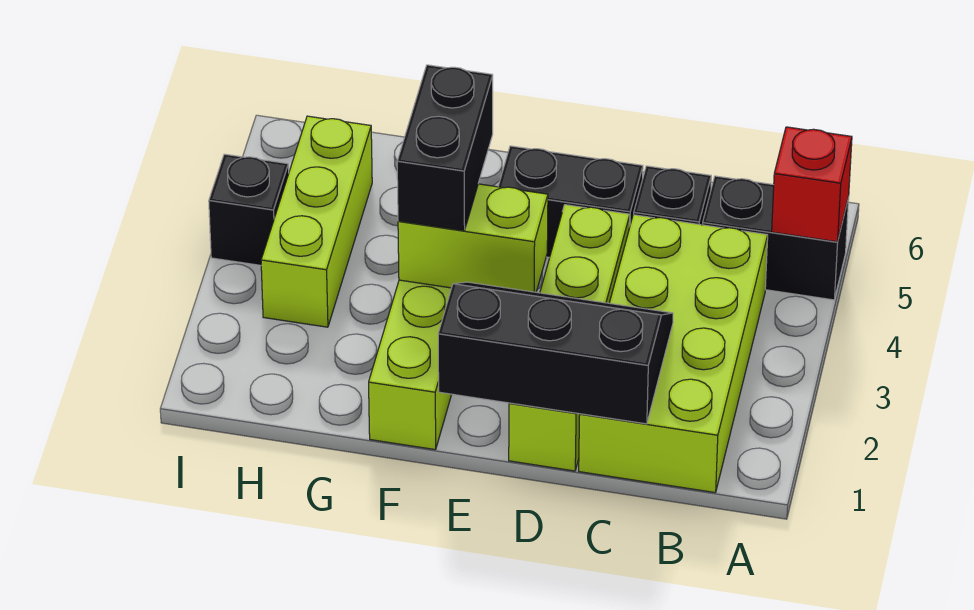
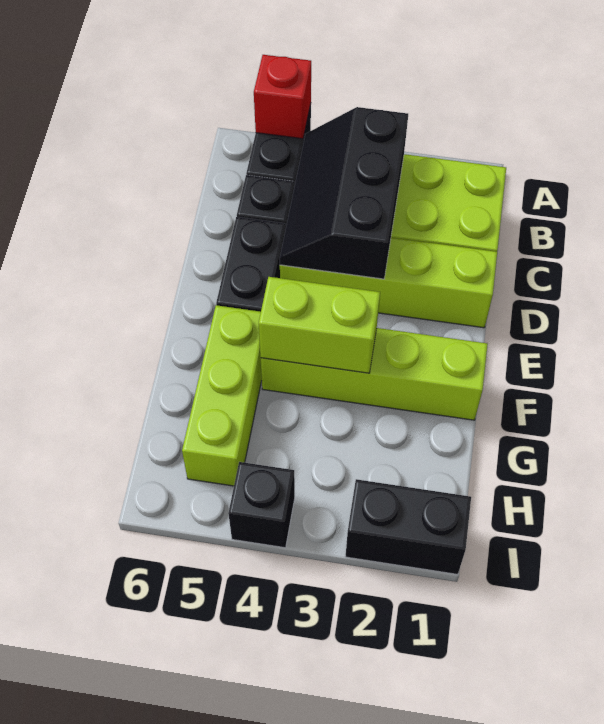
black 2x3 slope [438,282,673,424] -> black 2x3 slope moved to [280,107,408,279]
lime 1x2 brick [398,184,548,292] -> lime 1x2 brick turned to [259,277,380,373]
black 1x2 brick [397,65,493,231] -> black 1x2 brick moved to [345,479,471,574]
lime 1x3 brick [261,116,372,327] -> lime 1x3 brick turned to [182,305,262,486]

